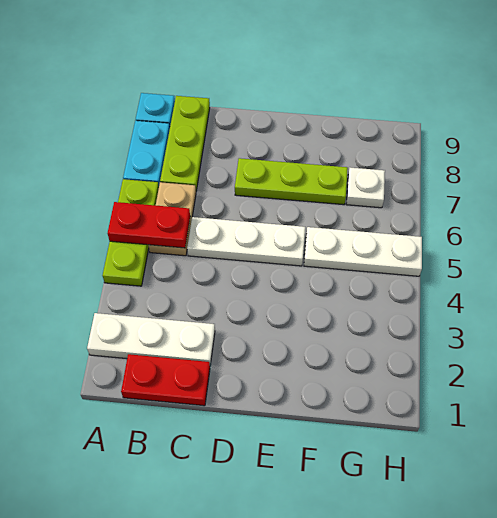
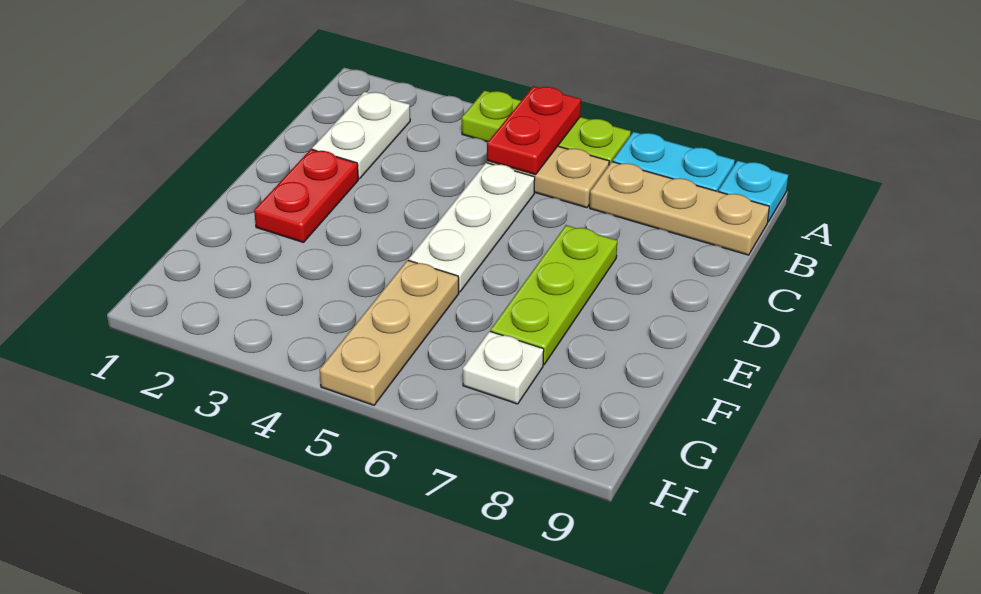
white 1x3 plate [87,313,215,365] -> white 1x2 plate [312,92,410,179]
red 1x2 plate [121,354,210,406] -> red 1x2 plate moved to [254,149,358,242]
lime 1x3 plate [160,96,210,191] -> tan 1x3 plate [590,162,769,255]
white 1x3 plate [304,227,422,276] -> tan 1x3 plate [320,260,459,405]

